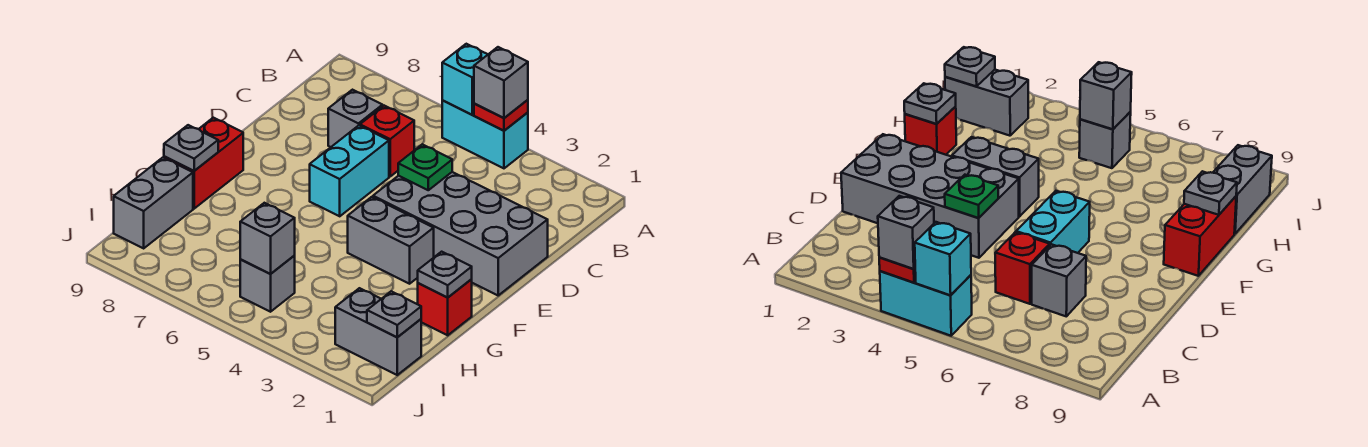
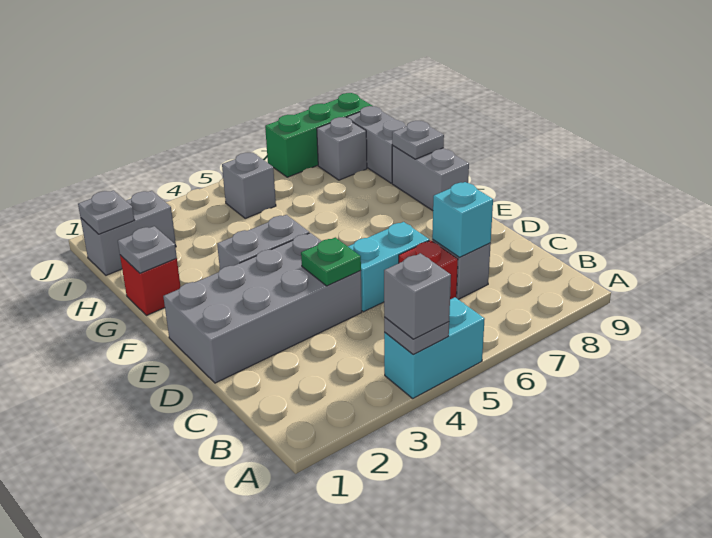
red 1x1 plate [474,100,528,131] -> grey 1x1 plate [384,317,449,354]
cyan 1x1 brick [442,44,488,115] -> cyan 1x1 brick moved to [432,182,493,258]
cyan 1x2 brick [310,126,389,216] -> cyan 1x2 brick turned to [348,222,429,312]
red 1x2 brick [164,118,243,209] -> grey 1x2 brick [392,146,469,211]
grey 1x1 brick [240,203,295,274] -> grey 1x1 brick moved to [317,117,367,180]
none -> green 1x3 brick [265,93,372,177]

